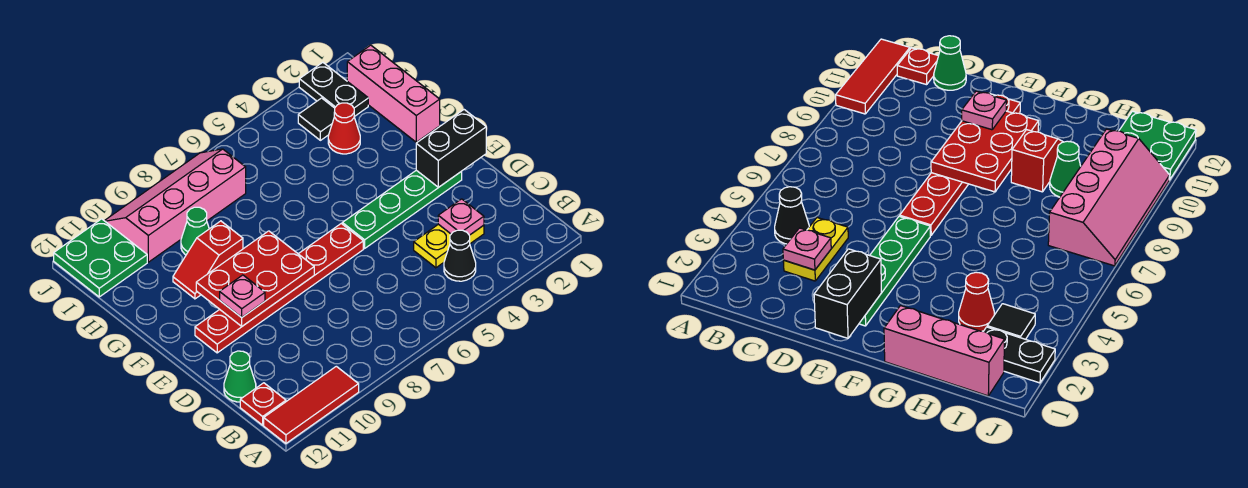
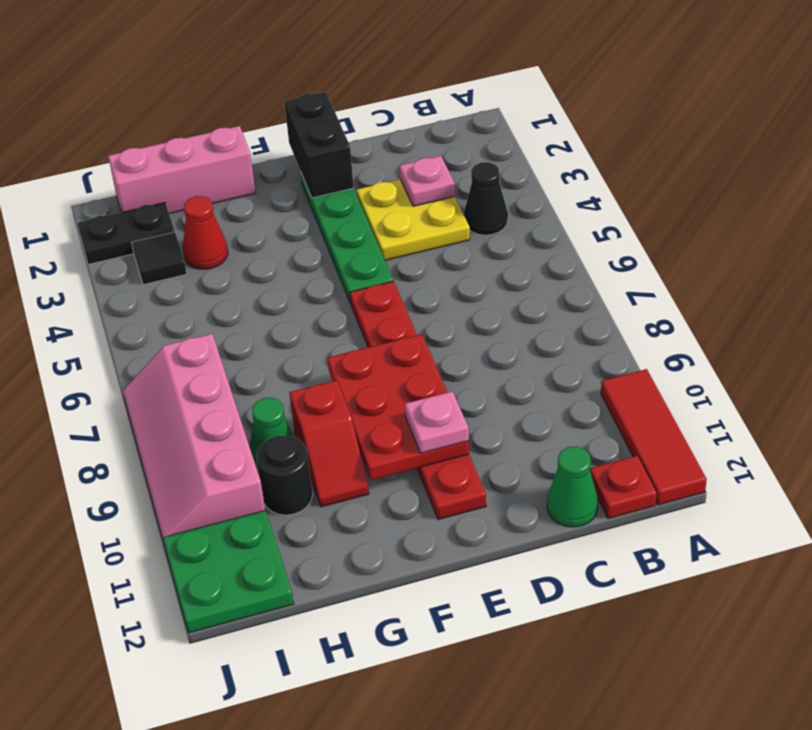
yellow 1x2 plate [414,224,484,268] -> yellow 2x2 plate [356,179,470,260]
none -> black 1x1 round brick [256,436,313,515]

